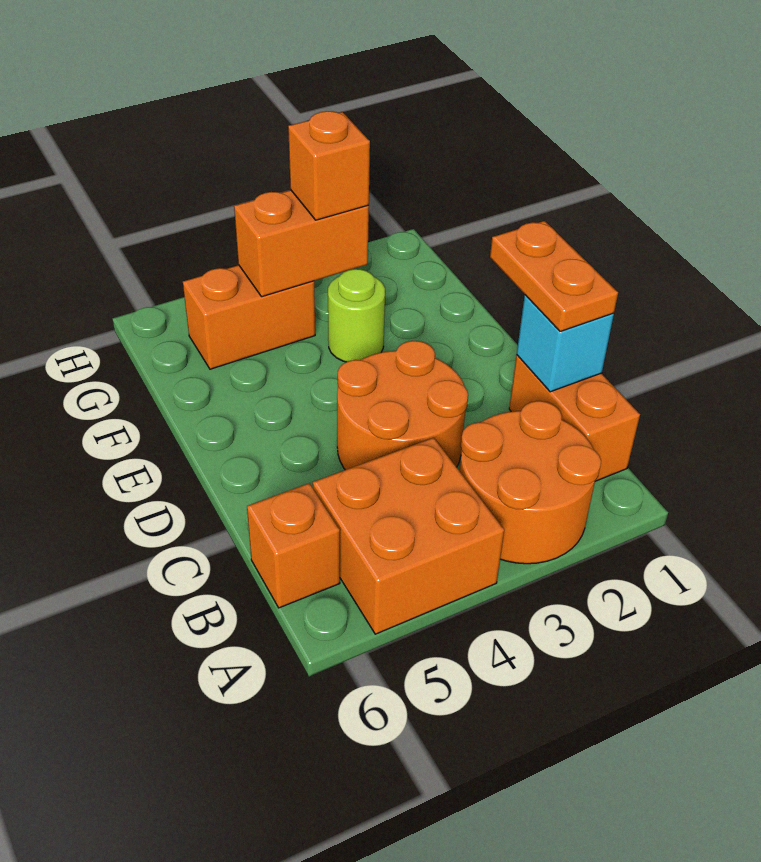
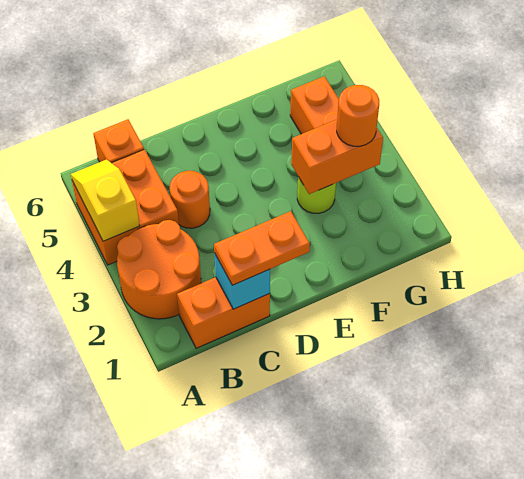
none -> yellow 1x2 slope [71,159,140,241]
orange 2x2 round brick [337,341,468,470] -> orange 1x1 round brick [170,171,210,228]
orange 1x2 brick [234,190,369,297] -> orange 1x2 brick turned to [291,120,383,194]
orange 1x1 brick [288,111,370,220] -> orange 1x1 round brick [337,85,379,146]

